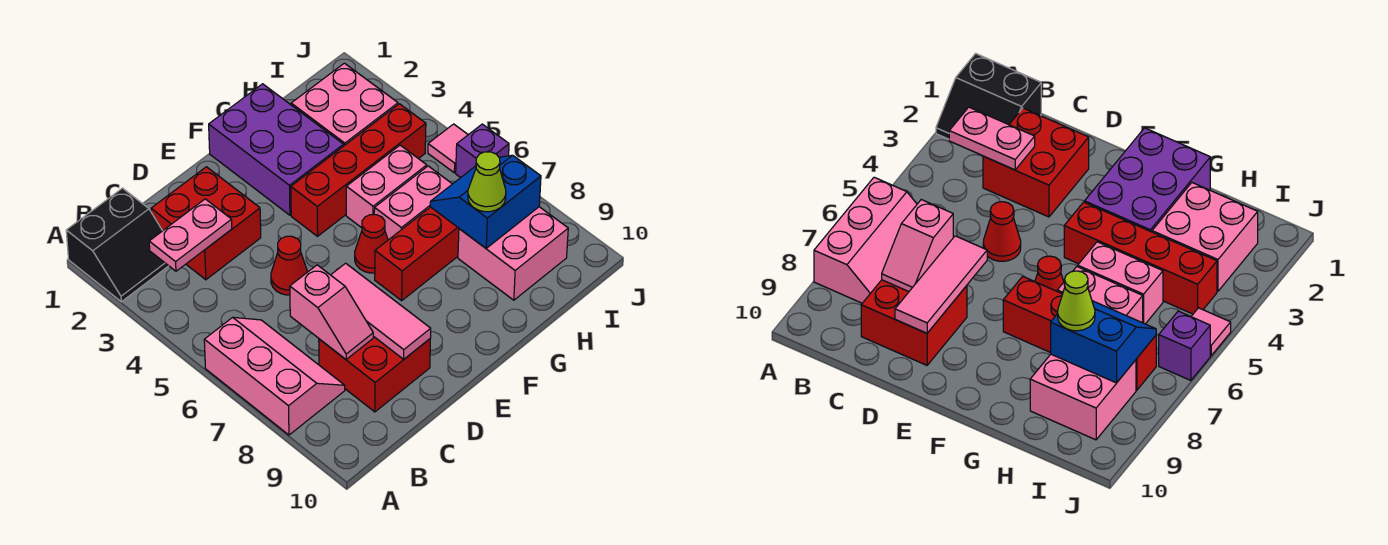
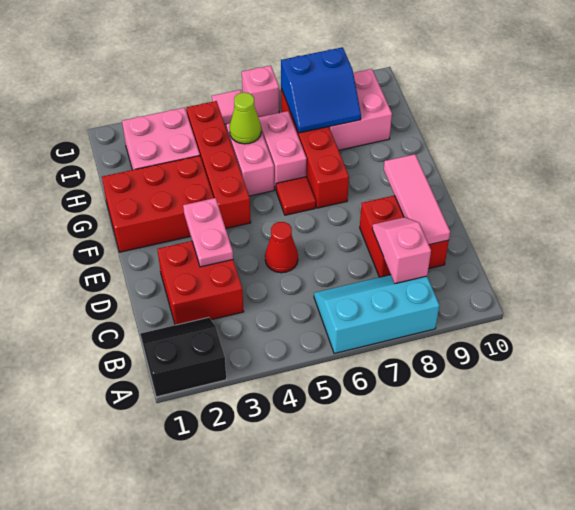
black 2x2 slope [66,188,168,302] -> black 2x2 slope turned to [140,317,226,397]
pink 2x3 slope [204,317,345,435] -> cyan 2x3 slope [314,275,439,354]
pink 1x2 plate [149,199,232,271] -> pink 1x2 plate moved to [183,198,233,267]
pink 1x2 slope [290,265,373,359] -> pink 1x2 slope turned to [372,217,431,283]
pink 1x3 tile [331,263,431,359] -> pink 1x3 tile turned to [384,154,450,245]
purple 2x3 brick [209,84,344,215] -> red 2x3 brick [102,156,214,252]
red 1x1 cone [355,215,388,273] -> red 1x1 tile [276,177,316,215]
blue 2x2 slope [430,155,541,248] -> blue 2x2 slope turned to [281,47,361,133]
lime 1x1 cone [468,152,506,212] -> lime 1x1 cone moved to [229,93,261,144]
purple 1x1 brick [456,124,509,178] -> pink 1x1 brick [242,66,279,117]

